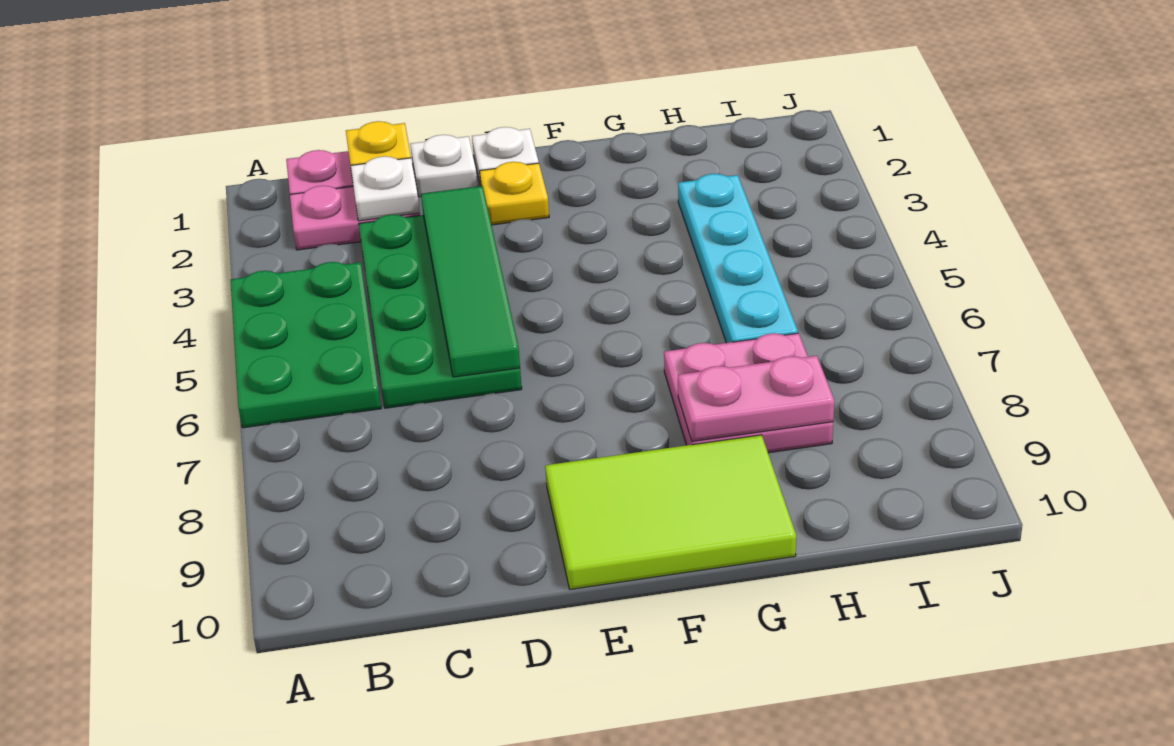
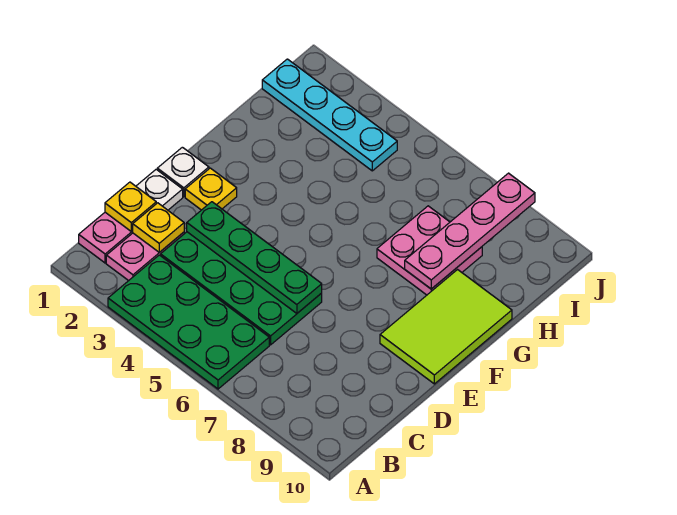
green 2x3 plate [231,262,381,428] -> green 2x4 plate [108,255,269,389]
white 1x1 plate [351,156,420,221] -> yellow 1x1 plate [133,203,184,252]
green 1x4 tile [421,186,520,377] -> green 1x4 plate [187,202,322,313]
pink 1x2 plate [678,356,834,441] -> pink 1x4 plate [405,173,535,289]
cyan 1x4 plate [678,174,798,343] -> cyan 1x4 plate moved to [262,59,397,171]

